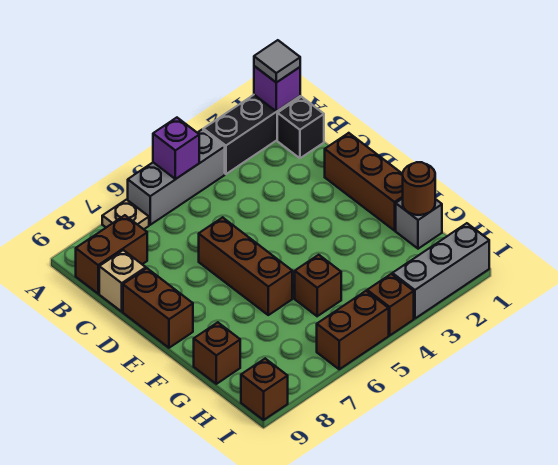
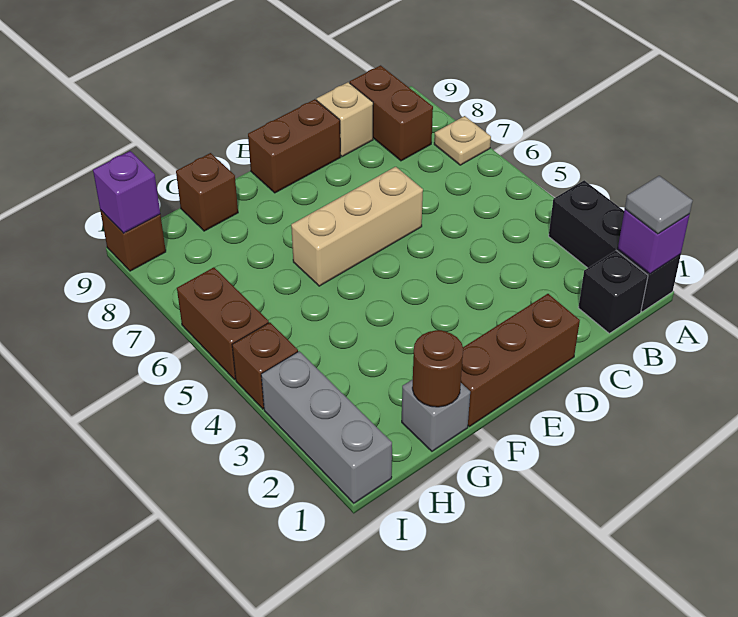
grey 1x3 brick [128,130,225,225] -> none
purple 1x1 brick [153,118,199,179] -> purple 1x1 brick moved to [93,151,160,233]
brown 1x3 brick [199,217,292,315] -> tan 1x3 brick [291,167,423,286]
brown 1x1 brick [295,255,341,316] -> none

